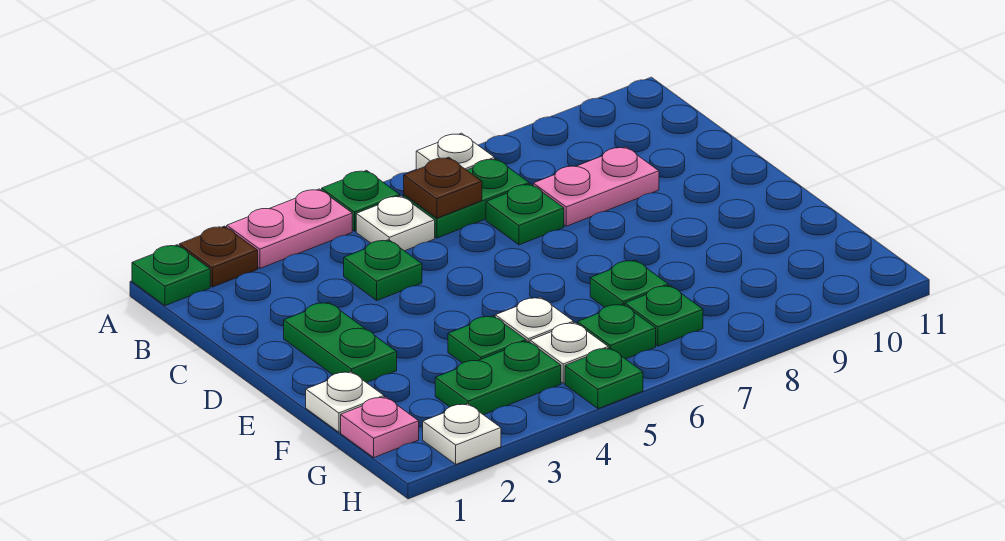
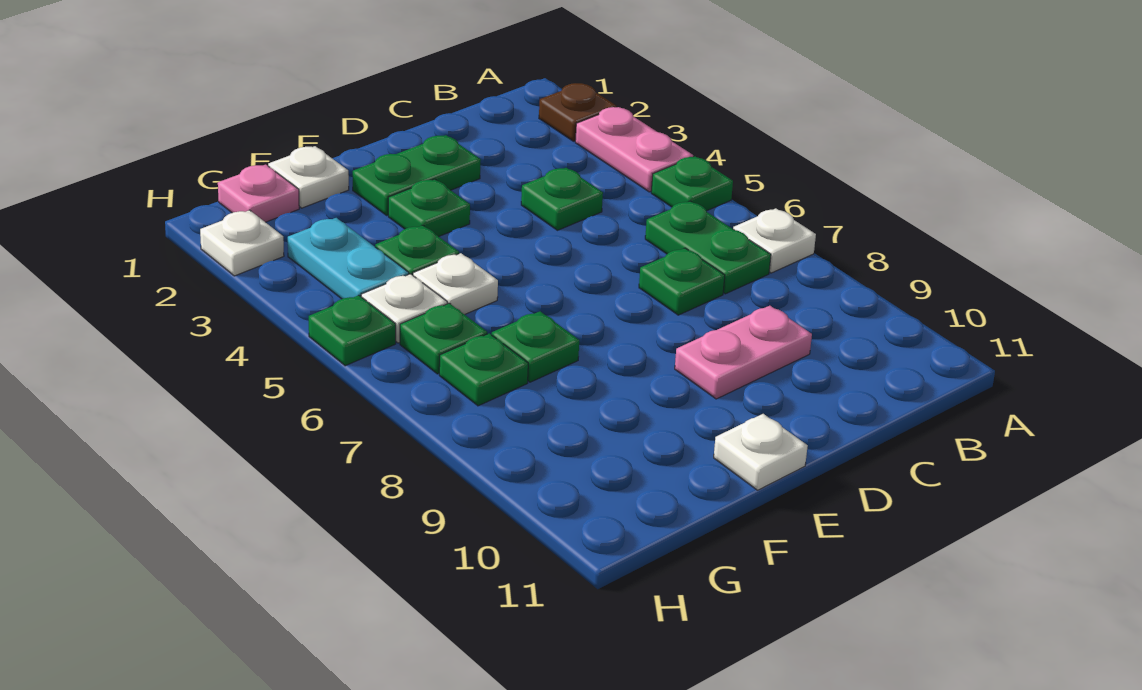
green 1x1 plate [132,245,210,306] -> green 1x1 plate moved to [388,179,470,237]
white 1x1 plate [356,196,435,251] -> white 1x1 plate moved to [714,414,808,490]
brown 1x1 plate [404,157,482,218] -> none
pink 1x2 plate [533,147,659,226] -> pink 1x2 plate turned to [675,306,812,399]
green 1x2 plate [435,341,561,415] -> cyan 1x2 plate [288,218,409,299]

